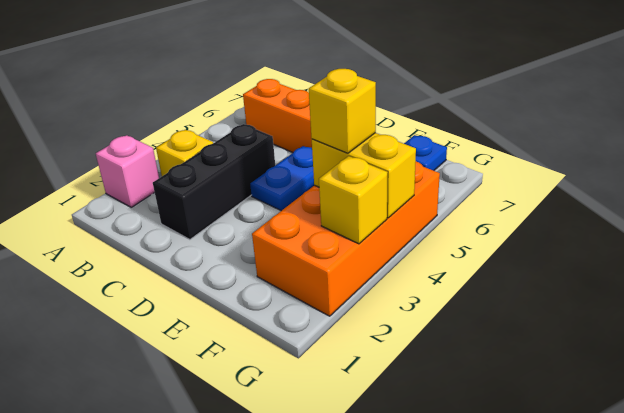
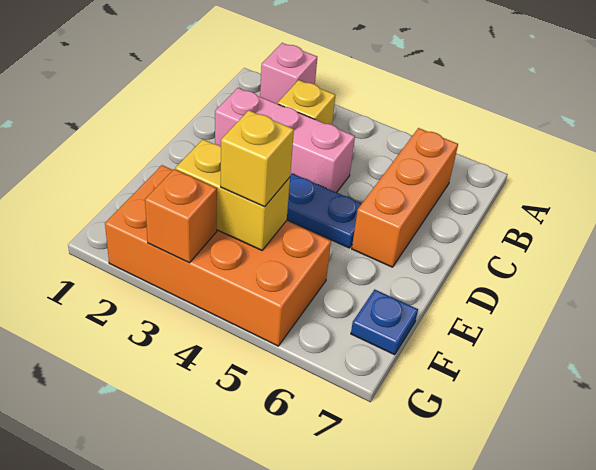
black 1x3 brick [153,124,275,240] -> pink 1x3 brick [215,88,355,193]
yellow 1x2 brick [312,133,416,218] -> yellow 1x2 brick turned to [175,139,290,250]
yellow 1x1 brick [319,156,388,244] -> orange 1x1 brick [145,169,217,263]

